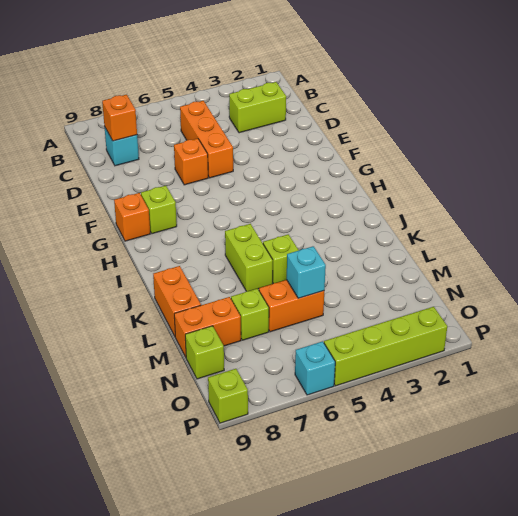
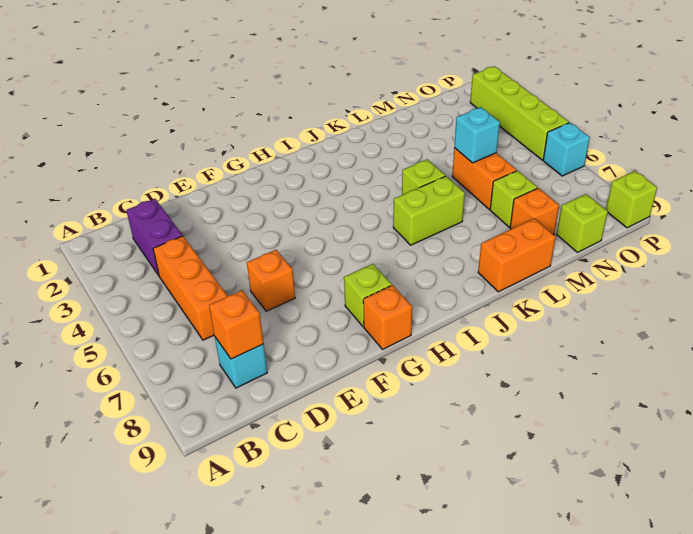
lime 1x2 brick [229,82,286,133] -> purple 1x2 brick [126,199,183,275]
orange 1x3 brick [180,101,233,178] -> orange 1x3 brick turned to [153,236,227,340]
orange 1x2 brick [174,297,241,357] -> orange 1x1 brick [510,188,559,235]

